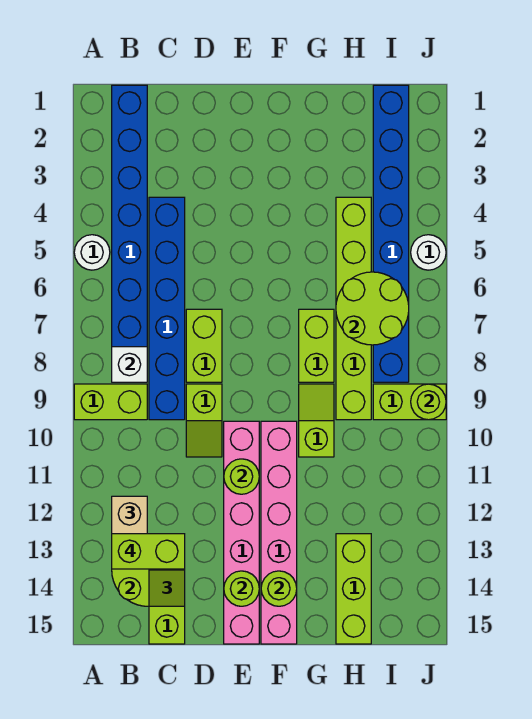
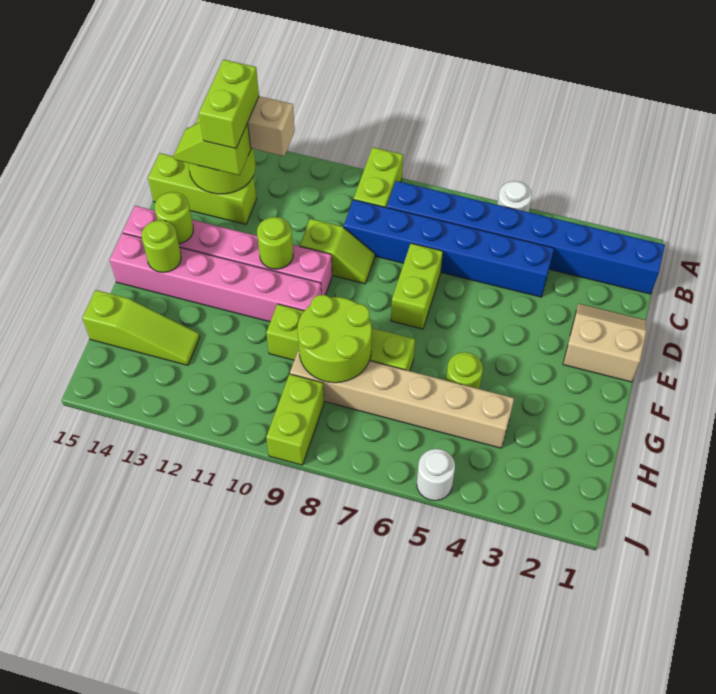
white 1x1 brick [112,347,147,382] -> none
none -> tan 2x2 slope [563,304,646,382]
lime 1x2 brick [186,309,222,382] -> lime 1x2 brick turned to [391,243,443,329]
lime 1x2 slope [186,384,222,457] -> lime 1x2 slope turned to [300,219,375,284]
lime 1x6 brick [336,197,371,420] -> tan 1x6 brick [290,349,514,448]
lime 2x2 round brick [336,272,409,345] -> lime 2x2 round brick moved to [297,295,372,383]
lime 1x3 brick [336,534,371,644] -> lime 1x3 slope [82,290,200,365]
blue 1x8 brick [373,85,409,382] -> none
lime 1x1 round brick [411,384,446,420] -> lime 1x1 round brick moved to [446,352,483,389]

